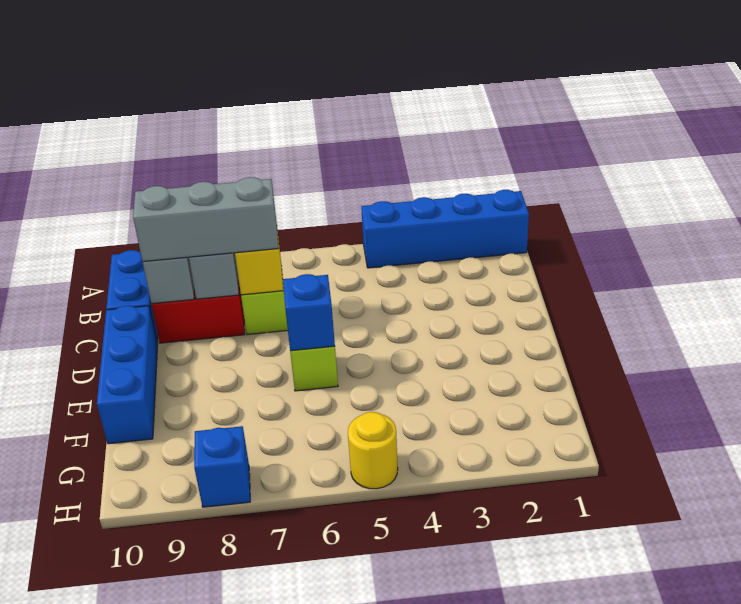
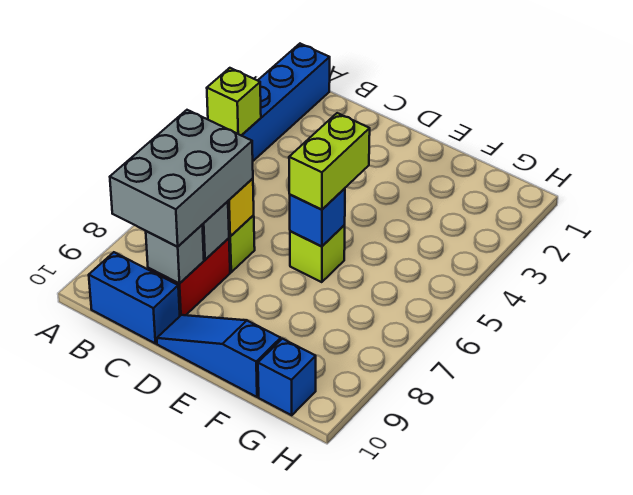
none -> lime 1x1 brick [207,68,261,136]
grey 1x3 brick [133,177,279,262] -> grey 2x3 brick [110,110,253,247]
blue 1x3 brick [97,306,158,444] -> blue 1x3 slope [157,315,281,397]
none -> lime 1x2 brick [289,113,370,210]
yellow 1x1 round brick [348,412,398,489] -> none
blue 1x1 brick [194,426,250,507] -> blue 1x1 brick moved to [258,339,316,415]

